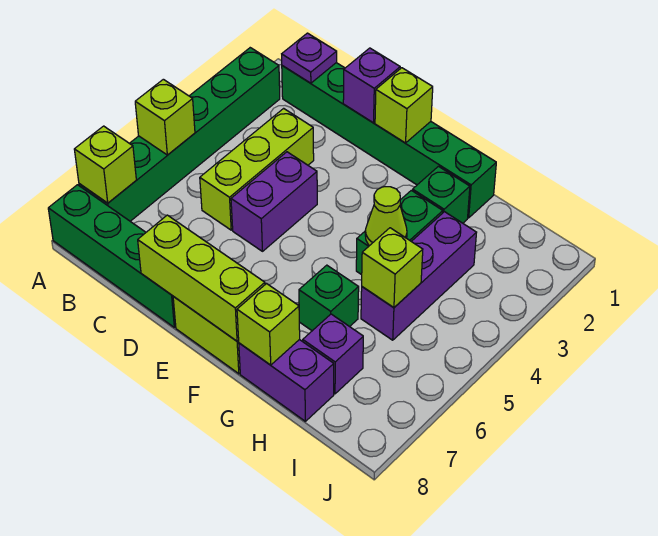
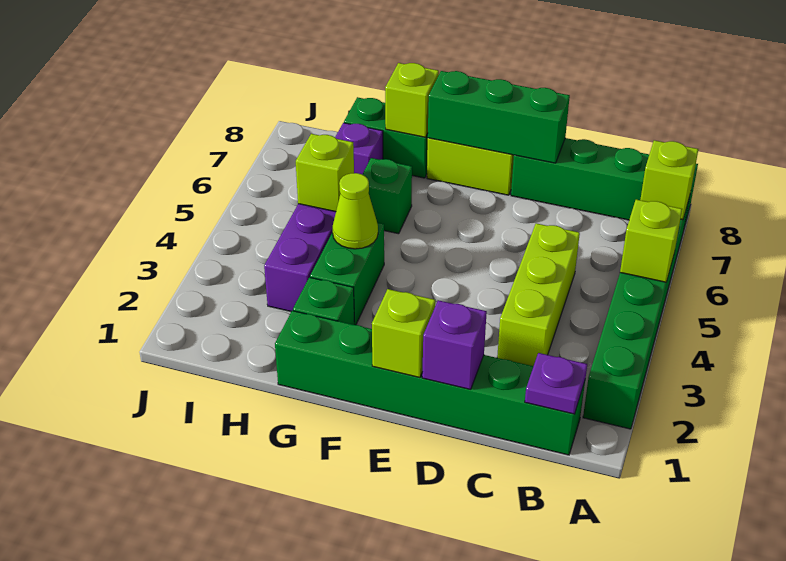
purple 1x2 brick [231,152,317,251] -> none
lime 1x3 brick [138,215,265,341] -> green 1x3 brick [428,71,570,163]
purple 1x2 brick [239,339,334,421] -> green 1x2 brick [344,97,428,178]

